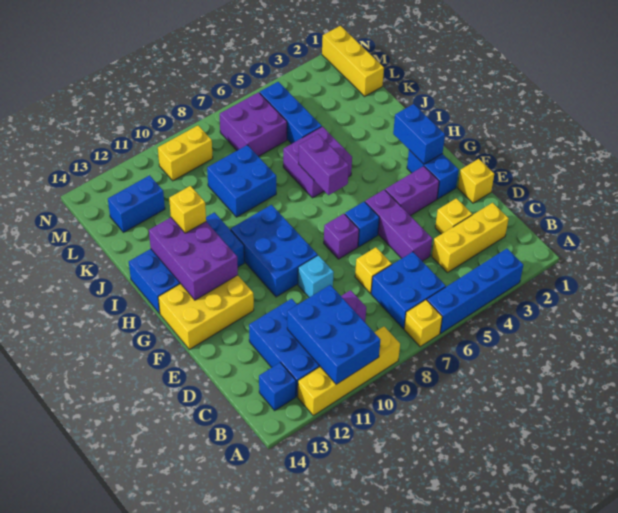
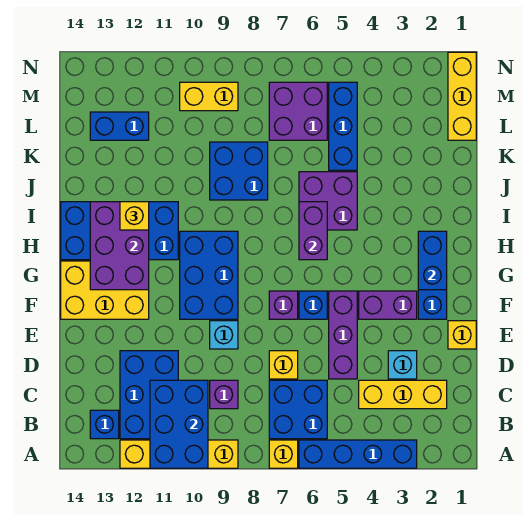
yellow 1x1 brick [435,198,472,234] -> cyan 1x1 brick [388,351,417,379]

